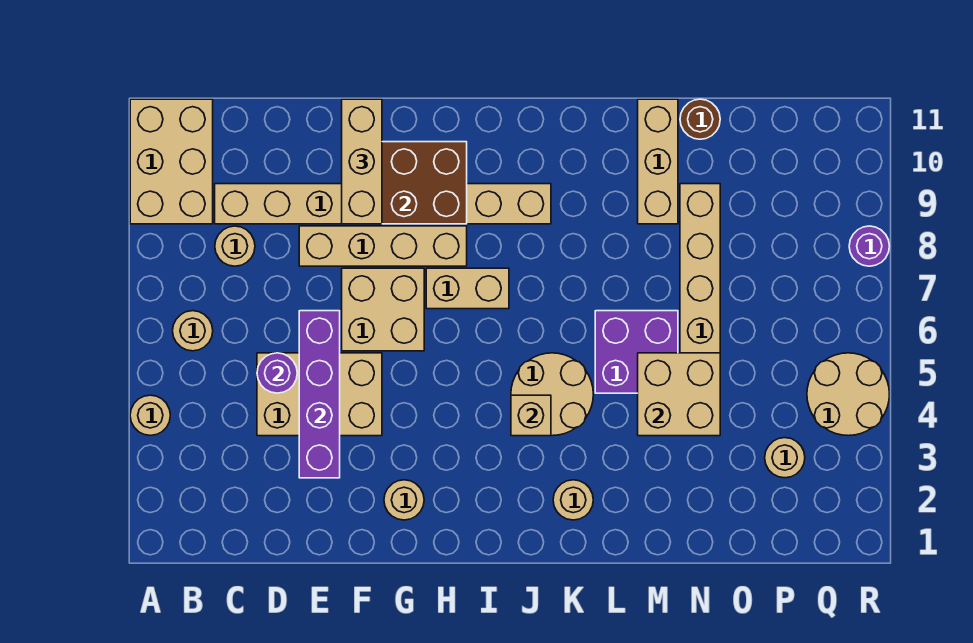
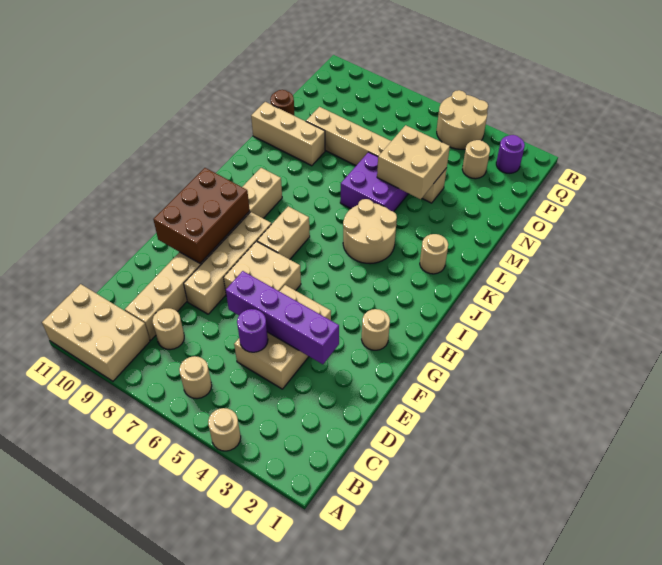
tan 1x3 brick [342,99,382,224] -> none
tan 1x1 brick [511,395,551,436] -> none
purple 1x1 round brick [849,226,889,266] -> purple 1x1 round brick moved to [496,135,525,173]

